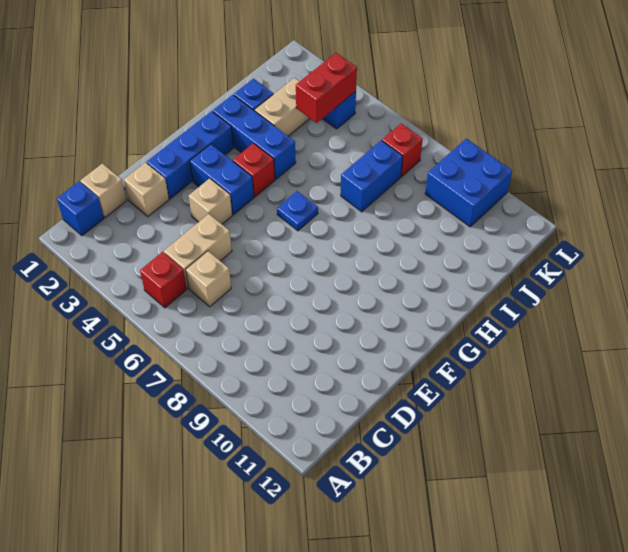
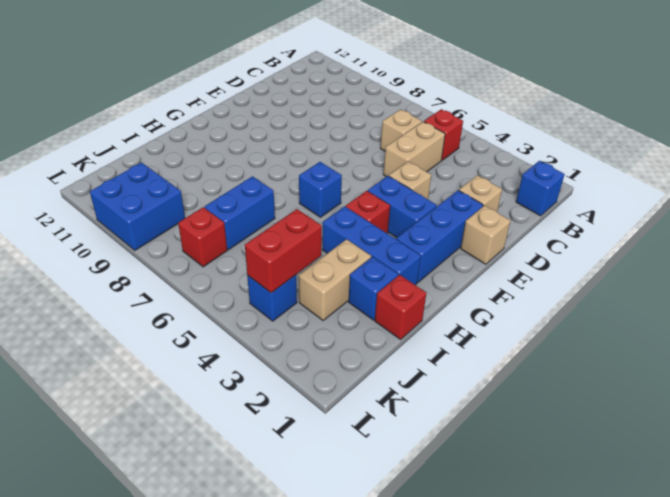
tan 1x1 brick [80,164,127,217] -> tan 1x1 brick moved to [461,205,511,264]
blue 1x1 plate [277,191,318,231] -> blue 1x1 brick [299,162,342,217]
none -> red 1x1 brick [375,275,426,340]

